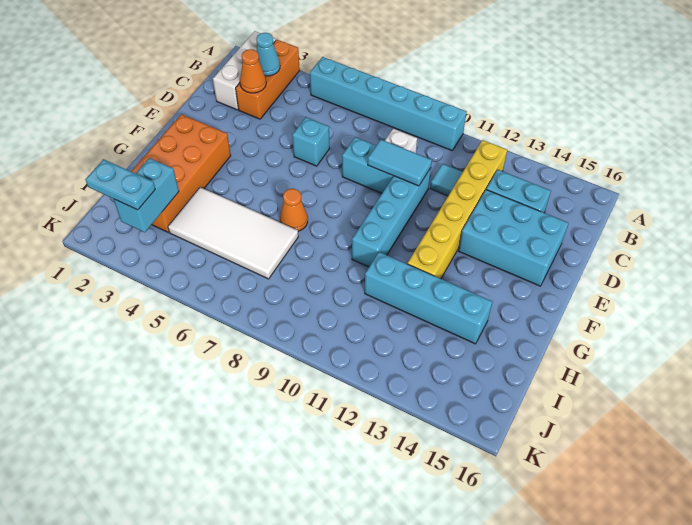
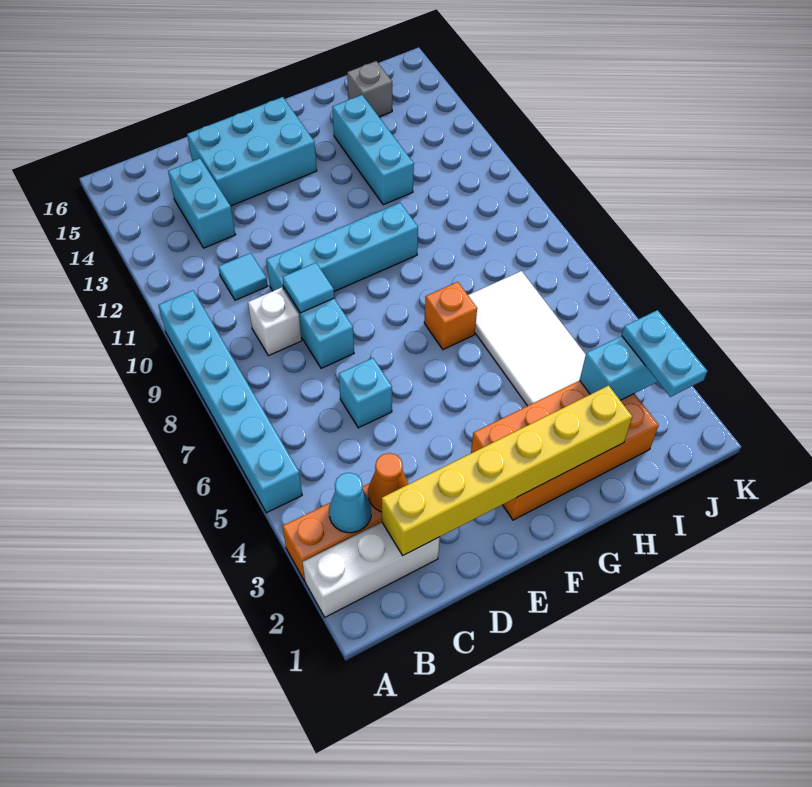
yellow 1x6 brick [408,140,507,279] -> yellow 1x6 brick moved to [382,385,632,555]
cyan 1x2 tile [368,140,432,186] -> cyan 1x1 tile [282,263,334,313]
cyan 2x3 brick [459,190,568,286] -> cyan 2x3 brick turned to [187,97,317,206]
orange 1x1 cone [280,189,308,231] -> orange 1x1 brick [424,282,477,350]
cyan 1x4 brick [365,252,492,344] -> cyan 1x3 brick [332,95,414,205]
none -> grey 1x1 brick [347,61,392,117]

